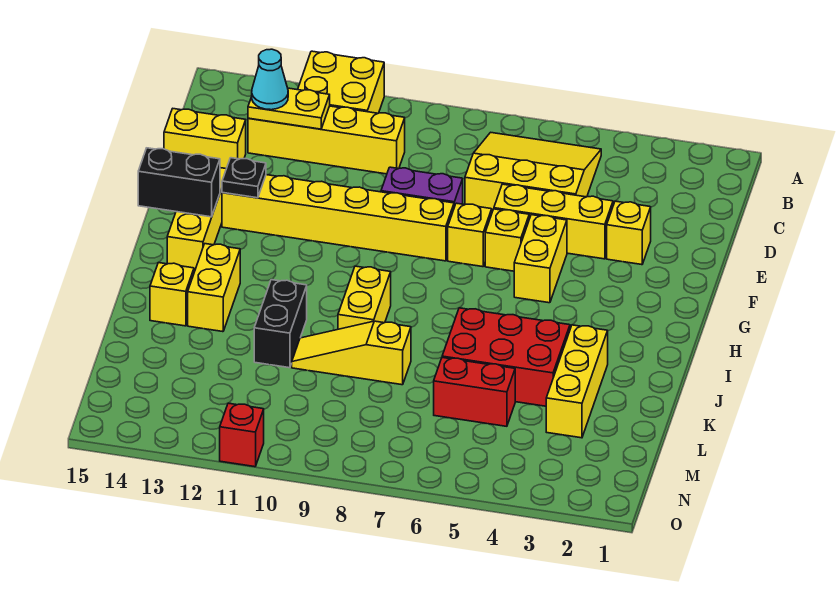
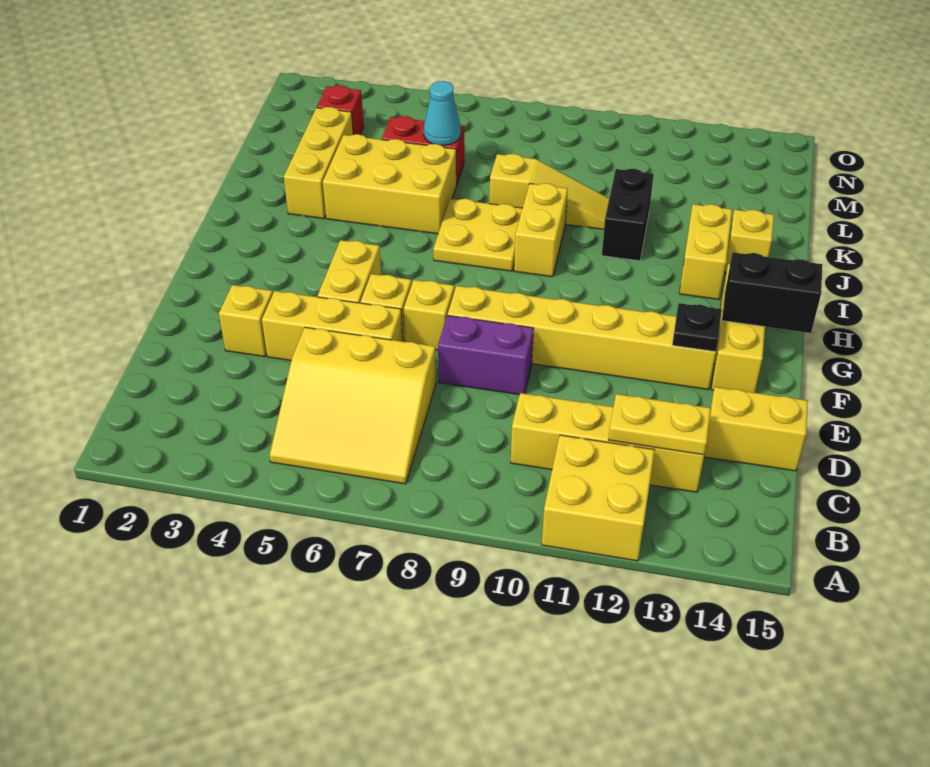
cyan 1x1 cone [252,49,288,110] -> cyan 1x1 cone moved to [424,81,461,145]
none -> yellow 2x2 plate [433,199,523,271]
red 2x3 brick [442,308,570,406] -> yellow 2x3 brick [323,134,457,234]
red 1x1 brick [220,403,264,467] -> red 1x1 brick moved to [317,85,364,135]

